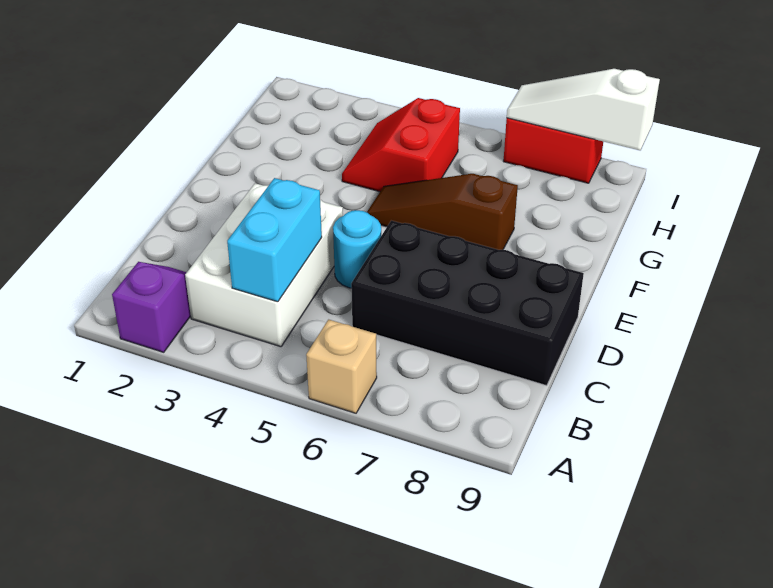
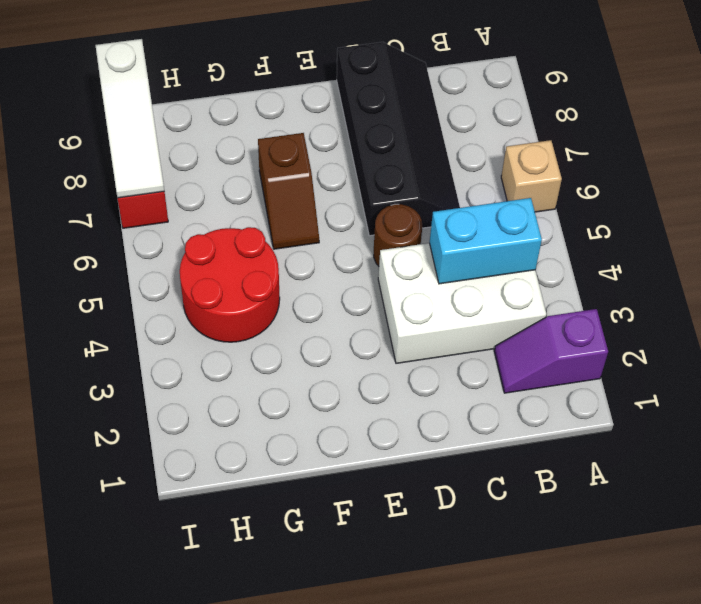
black 2x4 brick [351,221,584,386] -> black 2x4 slope [337,42,460,236]
cyan 1x1 round brick [333,210,381,288] -> brown 1x1 round brick [374,204,422,266]
brown 1x3 slope [367,174,518,250] -> brown 1x2 slope [258,133,319,249]
red 2x2 slope [342,98,460,192] -> red 2x2 round brick [180,227,280,342]

